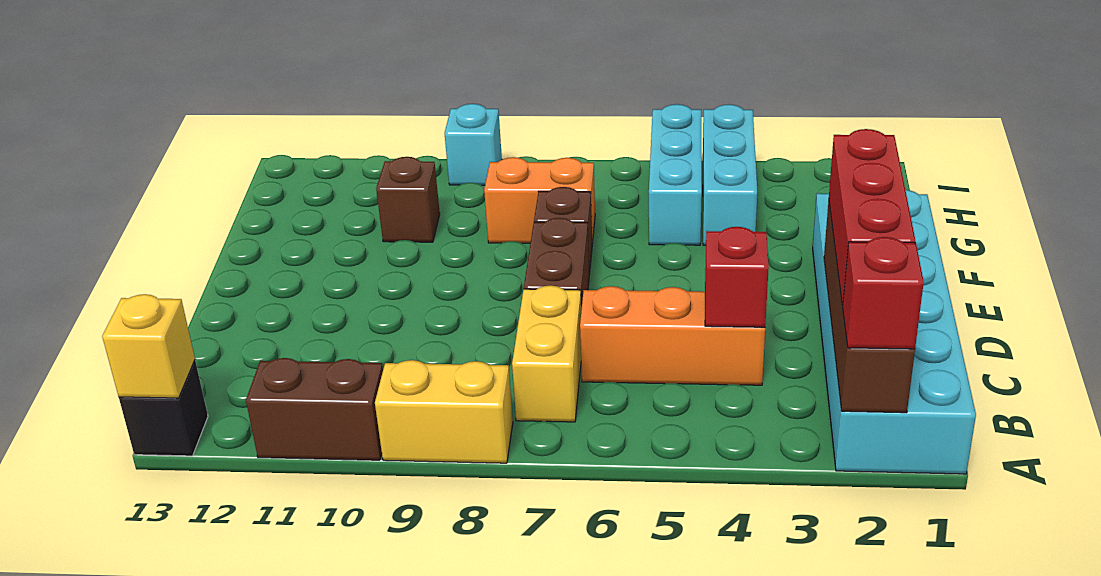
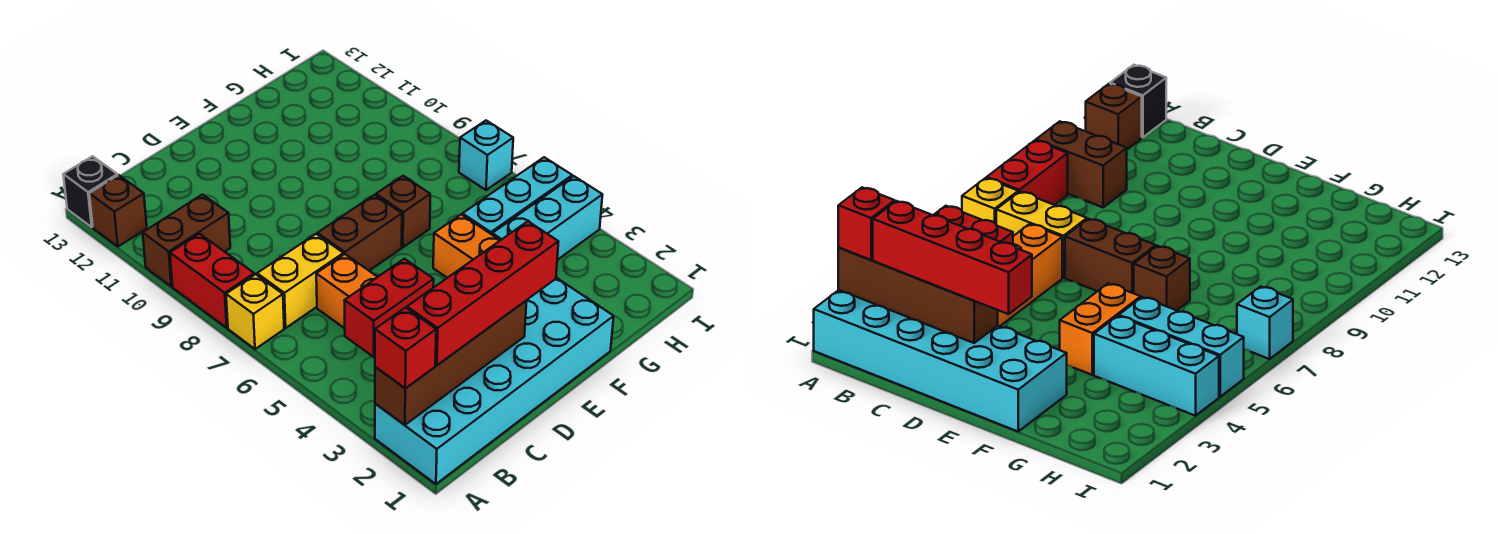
yellow 1x2 brick [375,360,513,463] -> red 1x2 brick [170,234,254,328]
brown 1x2 brick [246,358,383,460] -> brown 1x2 brick turned to [143,194,230,287]
yellow 1x1 brick [102,294,195,398] -> yellow 1x1 brick moved to [226,274,284,349]
red 1x3 brick [829,129,916,306] -> red 1x4 brick [407,221,558,365]
red 1x1 brick [705,227,769,327] -> red 1x2 brick [344,259,434,357]
orange 1x2 brick [484,157,595,244] -> orange 1x2 brick moved to [433,214,500,278]
brown 1x1 brick [376,157,440,242] -> brown 1x1 brick moved to [89,175,147,247]
cyan 1x1 brick [444,104,502,185] -> cyan 1x1 brick moved to [459,121,513,190]

